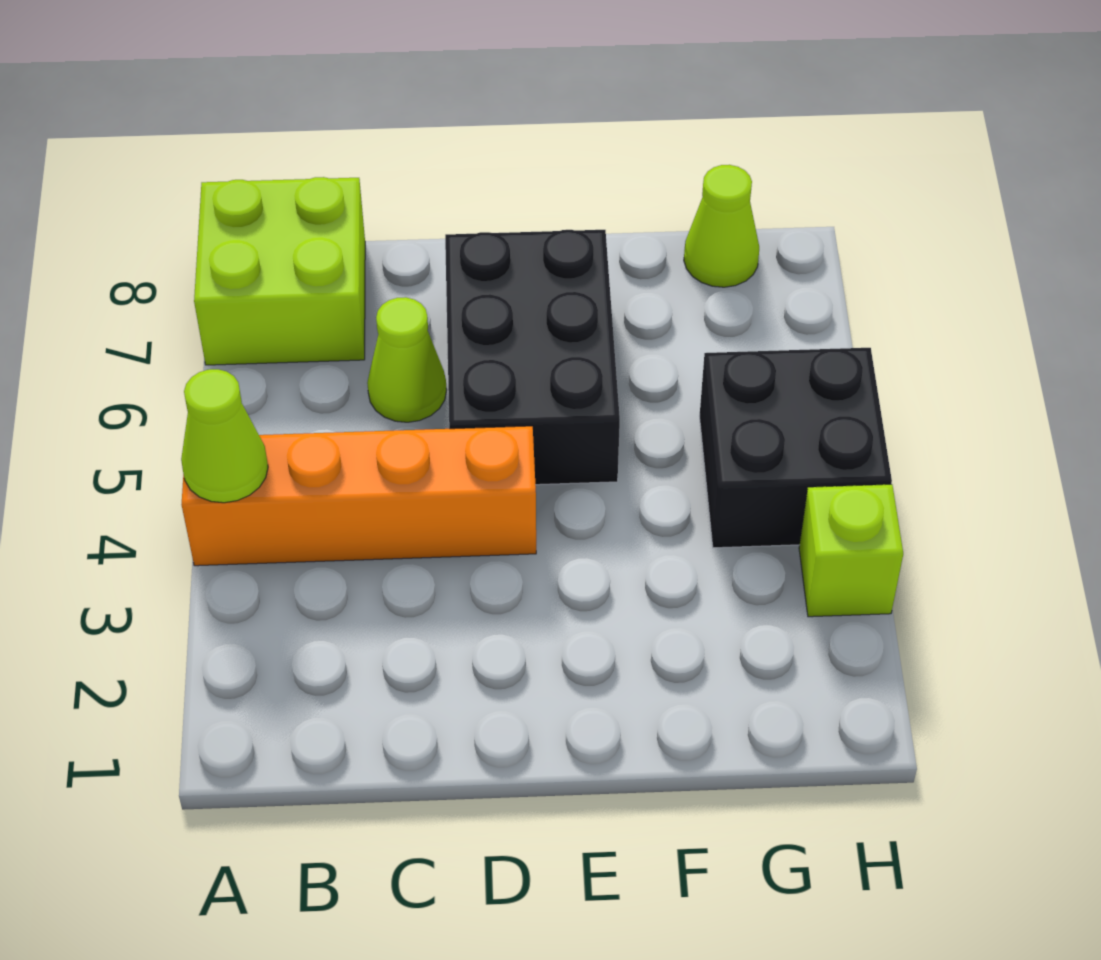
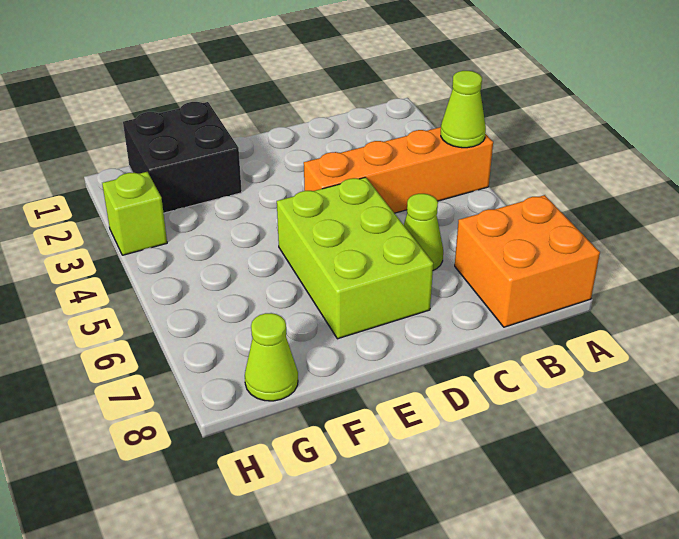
lime 2x2 brick [194,177,365,365] -> orange 2x2 brick [455,195,600,327]
black 2x3 brick [445,230,620,485] -> lime 2x3 brick [277,177,433,339]
black 2x2 brick [700,348,892,548] -> black 2x2 brick moved to [123,102,242,213]

